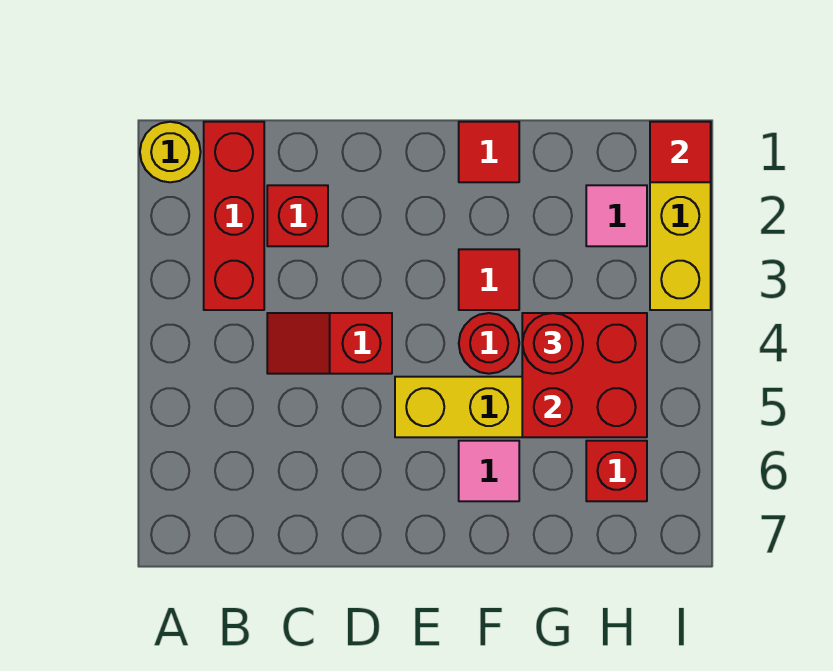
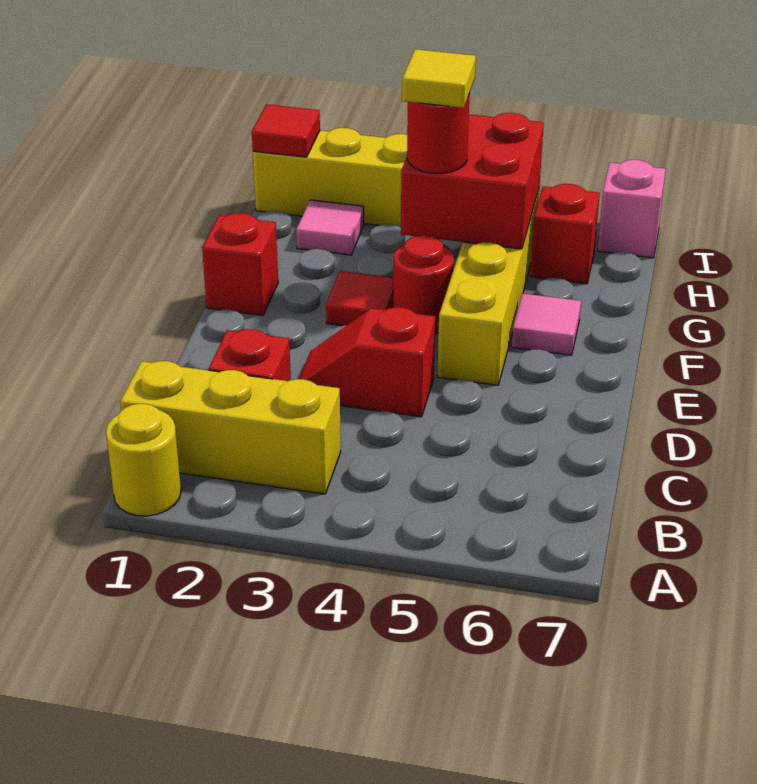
red 1x3 brick [204,122,264,310] -> yellow 1x3 brick [120,361,341,494]
red 1x2 slope [267,313,392,374] -> red 1x2 slope turned to [299,307,435,417]
red 1x1 tile [459,122,519,182] -> red 1x1 brick [202,213,278,315]
none -> yellow 1x1 tile [402,49,476,108]
none -> pink 1x1 brick [598,160,666,258]

